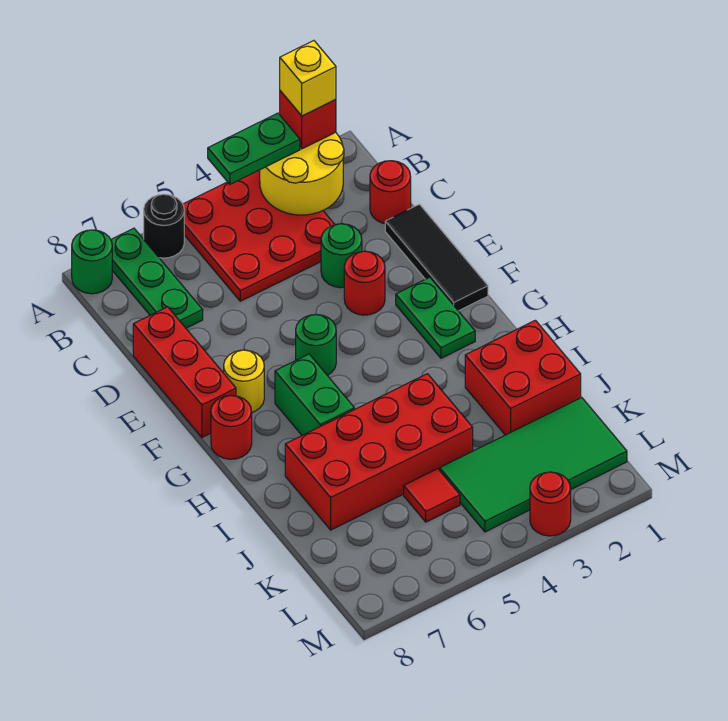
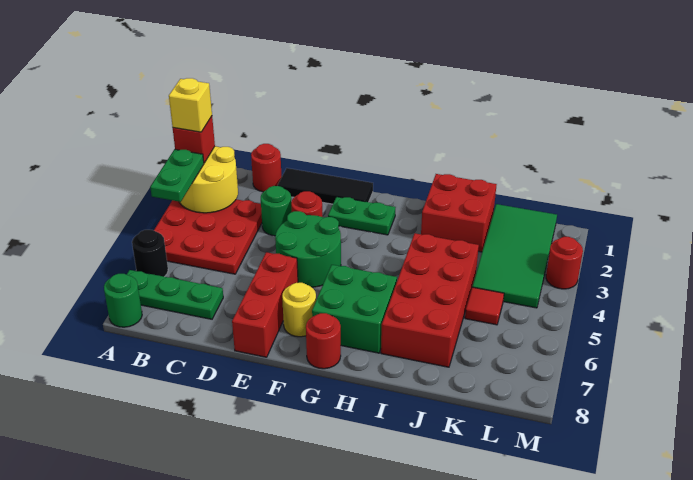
red 1x3 brick [133,307,236,437] -> red 1x3 brick turned to [232,252,298,357]
green 1x1 round brick [296,315,336,376] -> green 2x2 round brick [275,211,341,287]
green 1x2 brick [275,354,354,435] -> green 2x2 brick [312,265,397,353]

